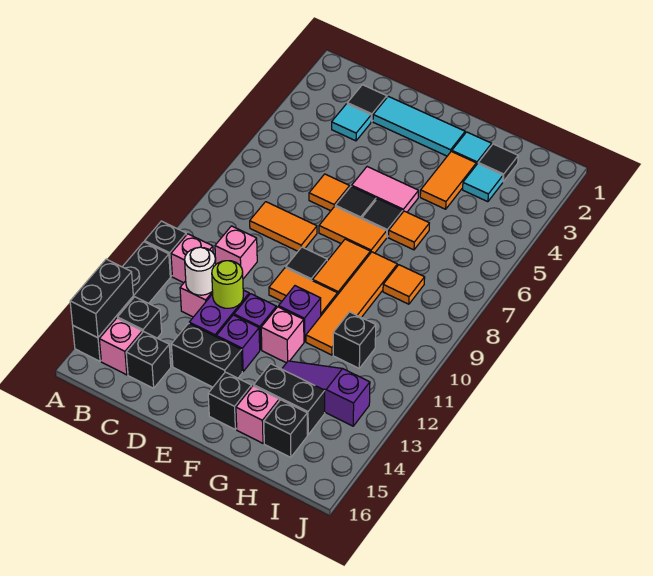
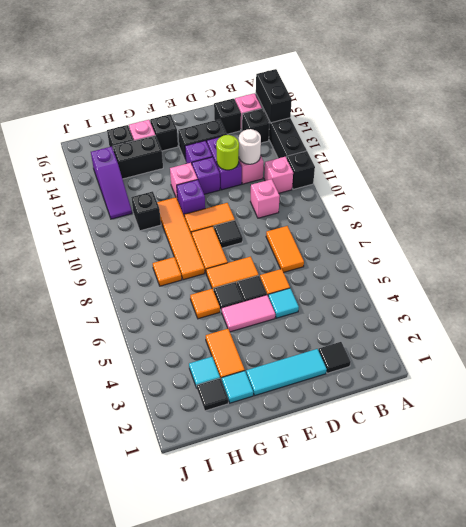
cyan 1x1 tile [332,104,371,141] -> cyan 1x1 tile moved to [268,288,299,318]
orange 1x2 tile [250,202,317,251] -> orange 1x2 tile turned to [266,226,304,272]
purple 1x3 slope [282,361,370,426] -> purple 1x3 slope turned to [91,147,132,219]

